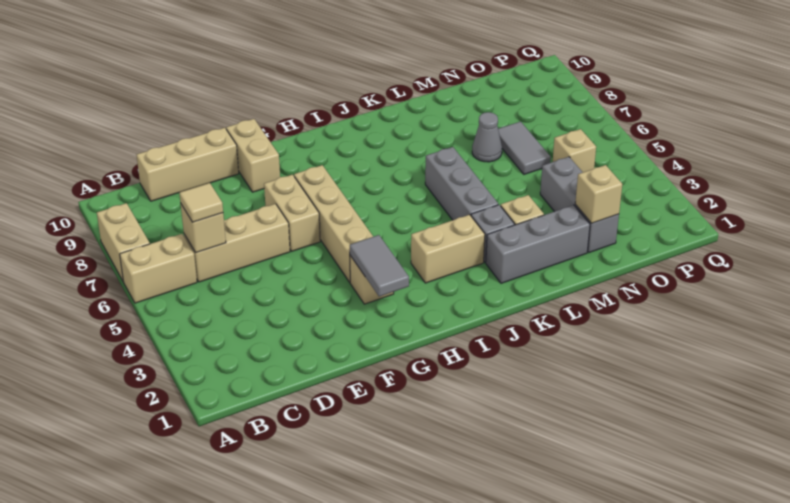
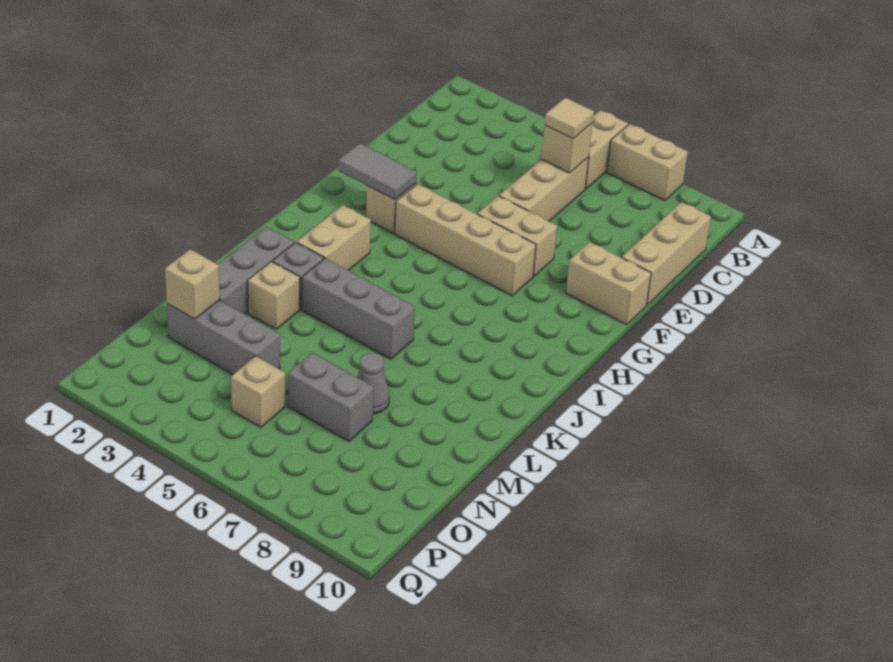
grey 1x2 tile [498,121,551,174] -> grey 1x2 brick [288,352,374,441]

